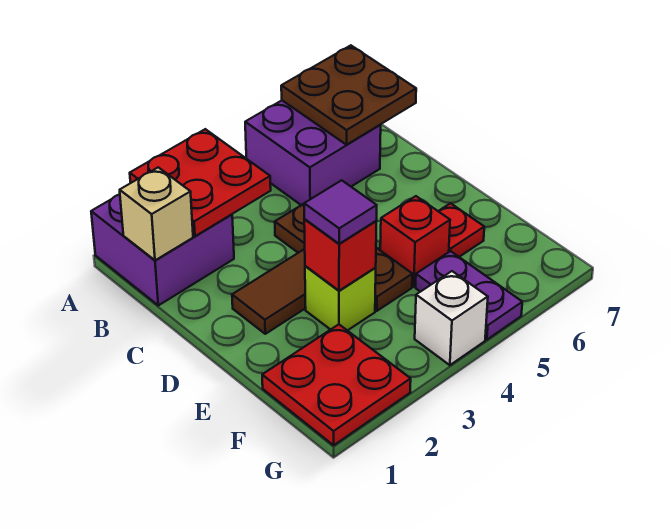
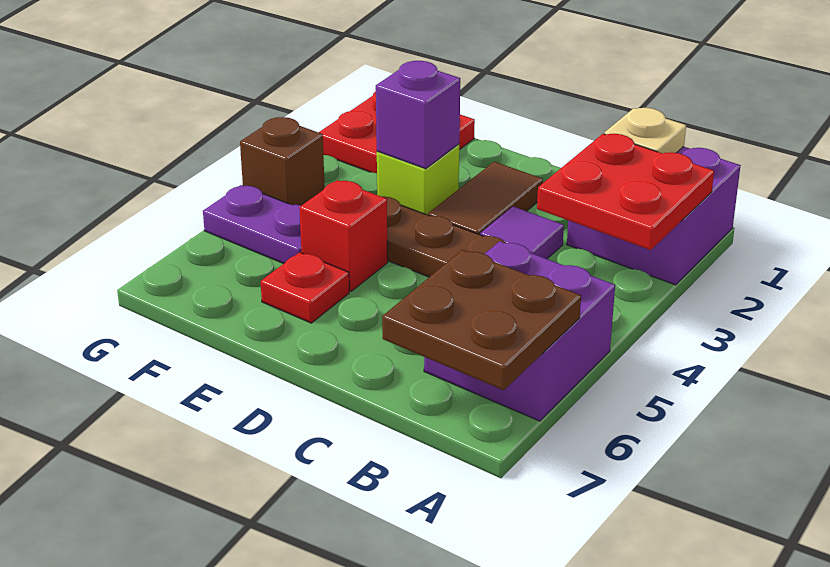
tan 1x1 brick [120,167,193,260] -> tan 1x1 plate [604,108,686,153]
red 1x1 brick [304,219,377,291] -> purple 1x1 brick [376,61,460,169]
purple 1x1 tile [304,180,377,244] -> purple 1x1 tile moved to [480,206,564,259]
white 1x1 brick [415,271,488,365] -> brown 1x1 brick [240,117,325,206]

